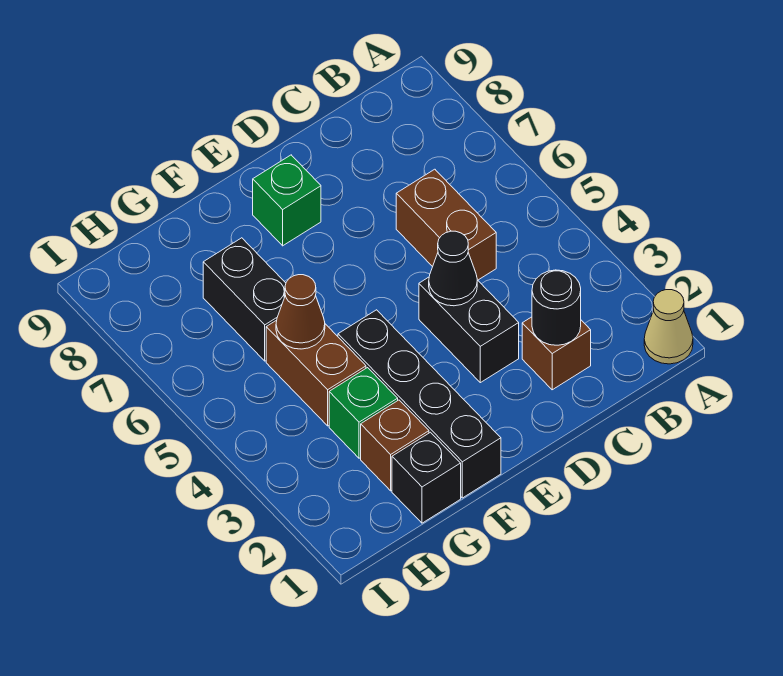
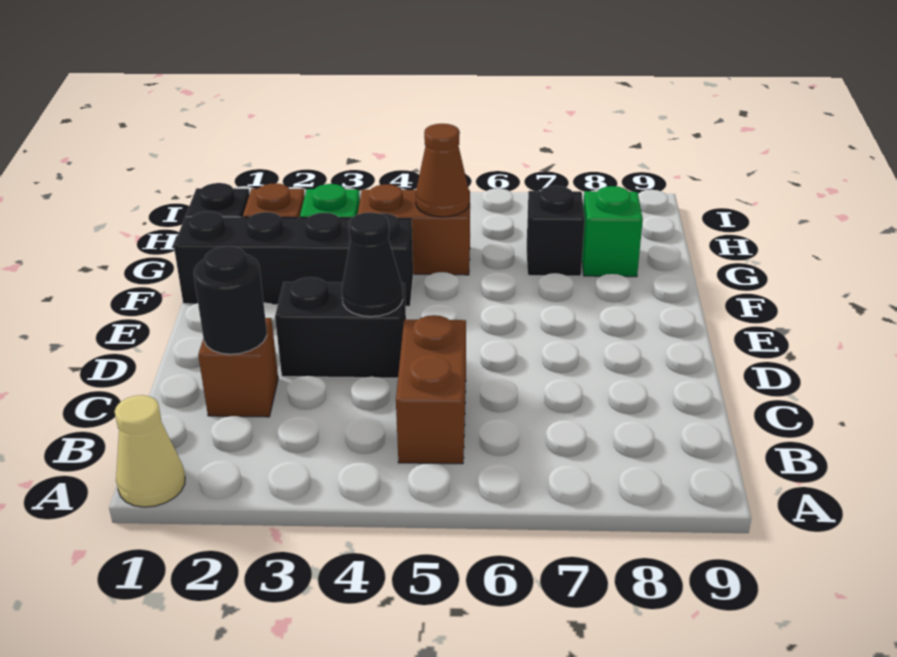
brown 1x2 brick [396,169,496,280] -> brown 1x2 brick turned to [396,315,466,464]
green 1x1 brick [253,155,321,246] -> green 1x1 brick moved to [582,186,643,277]
black 1x2 brick [203,238,286,361] -> black 1x1 brick [527,186,585,276]

